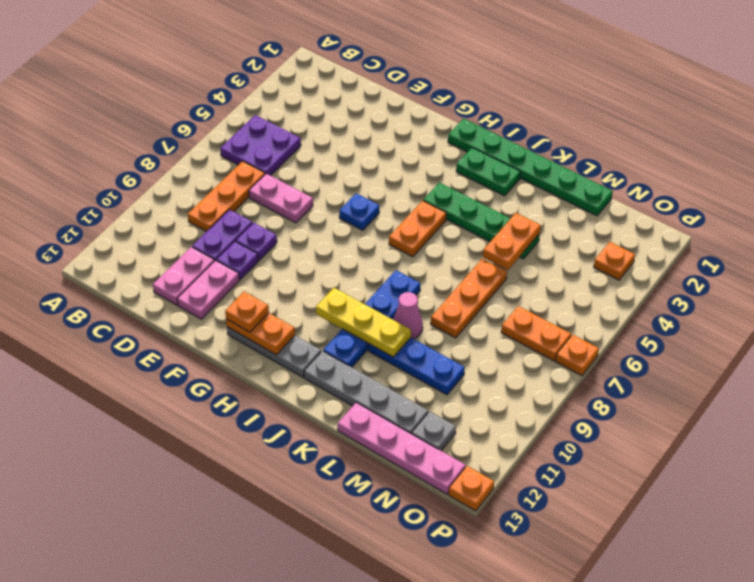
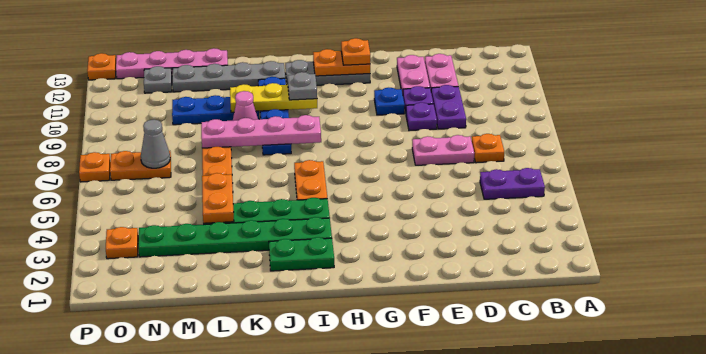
purple 2x2 plate [220,115,301,176] -> purple 1x2 plate [480,168,545,199]
orange 1x3 plate [188,161,265,232] -> orange 1x1 plate [472,134,504,163]
blue 1x1 plate [339,193,379,230] -> blue 1x1 plate moved to [374,88,405,115]
green 1x6 plate [448,119,613,216] -> green 1x6 plate moved to [138,217,332,257]
none -> pink 1x4 plate [201,115,321,148]
none -> grey 1x1 plate [288,72,317,100]
none -> grey 1x1 cone [141,120,170,168]

